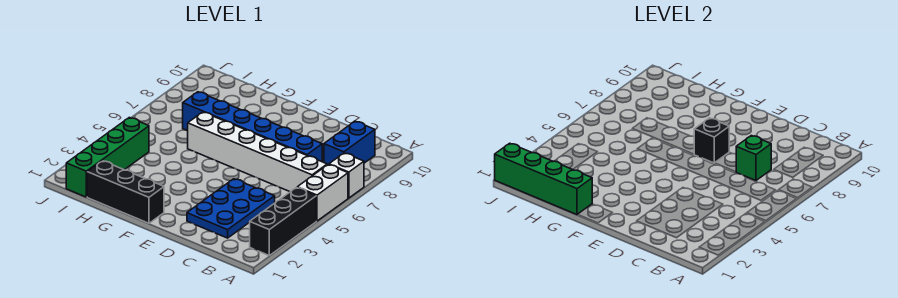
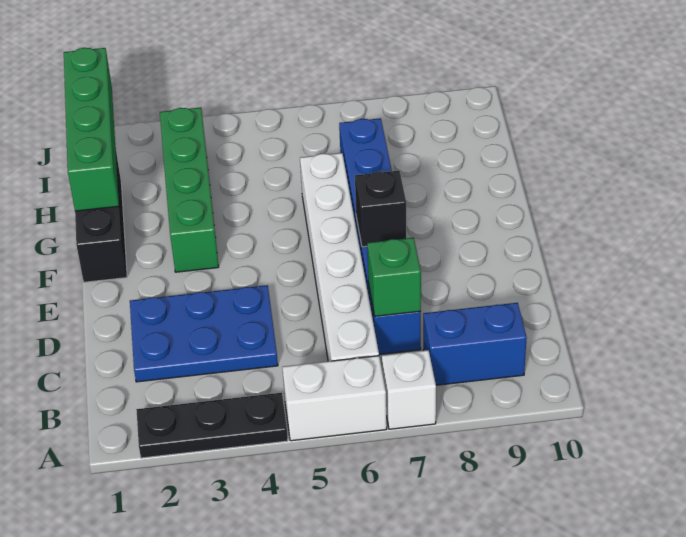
black 1x3 brick [250,188,316,255] -> black 1x3 plate [136,393,288,458]
green 1x4 brick [66,118,149,197] -> green 1x4 brick turned to [160,108,219,272]

